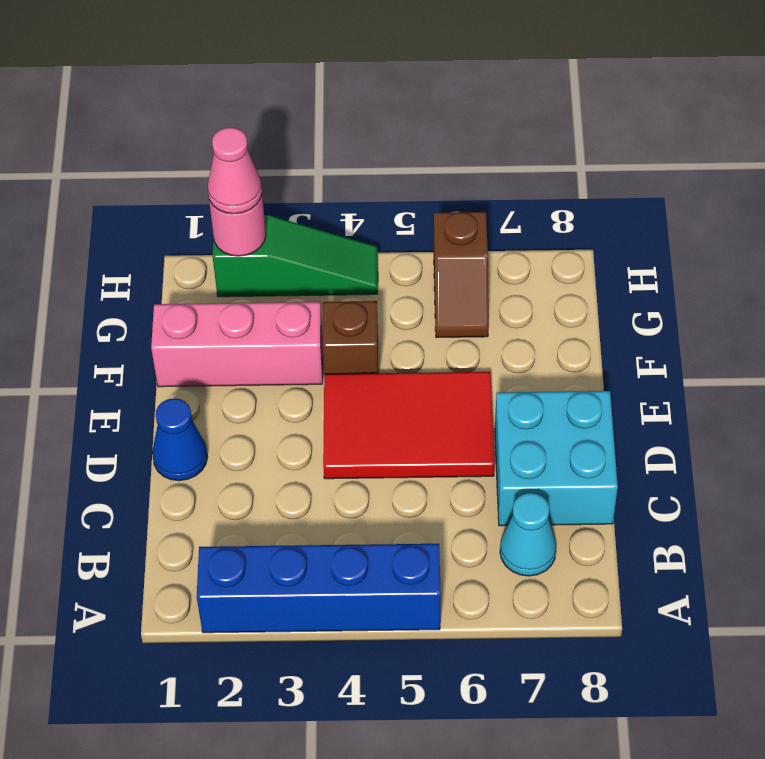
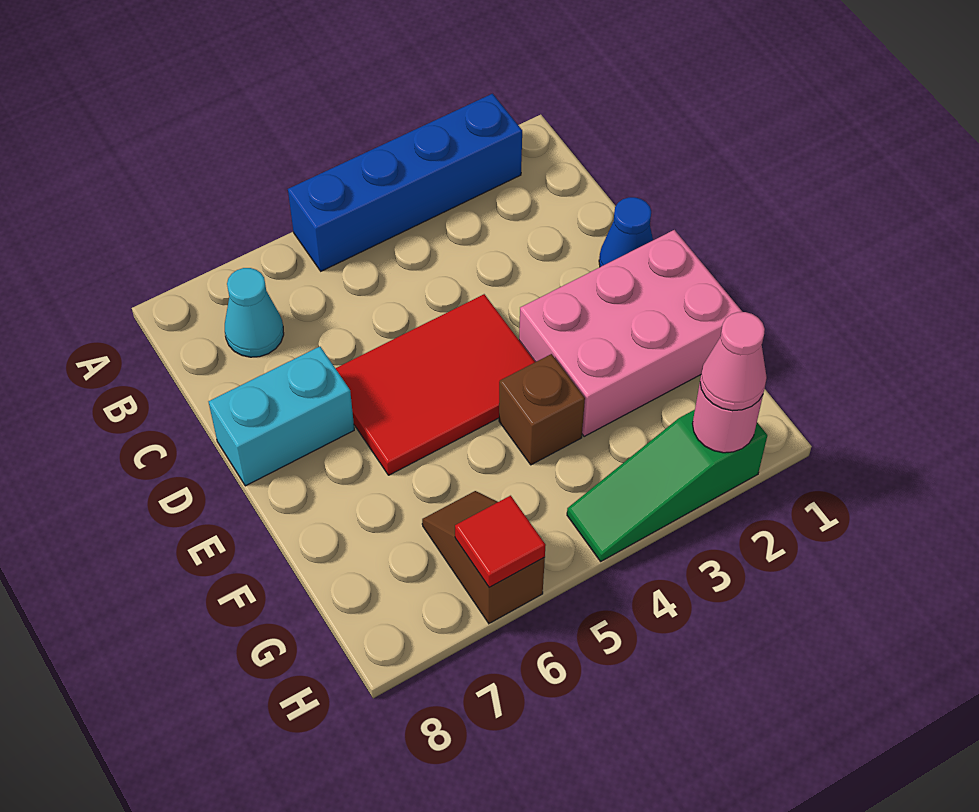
cyan 2x2 brick [495,391,618,526] -> cyan 1x2 brick [209,347,354,486]
pink 1x3 brick [151,302,323,387] -> pink 2x3 brick [519,230,742,437]
none -> red 1x1 tile [455,496,546,588]

